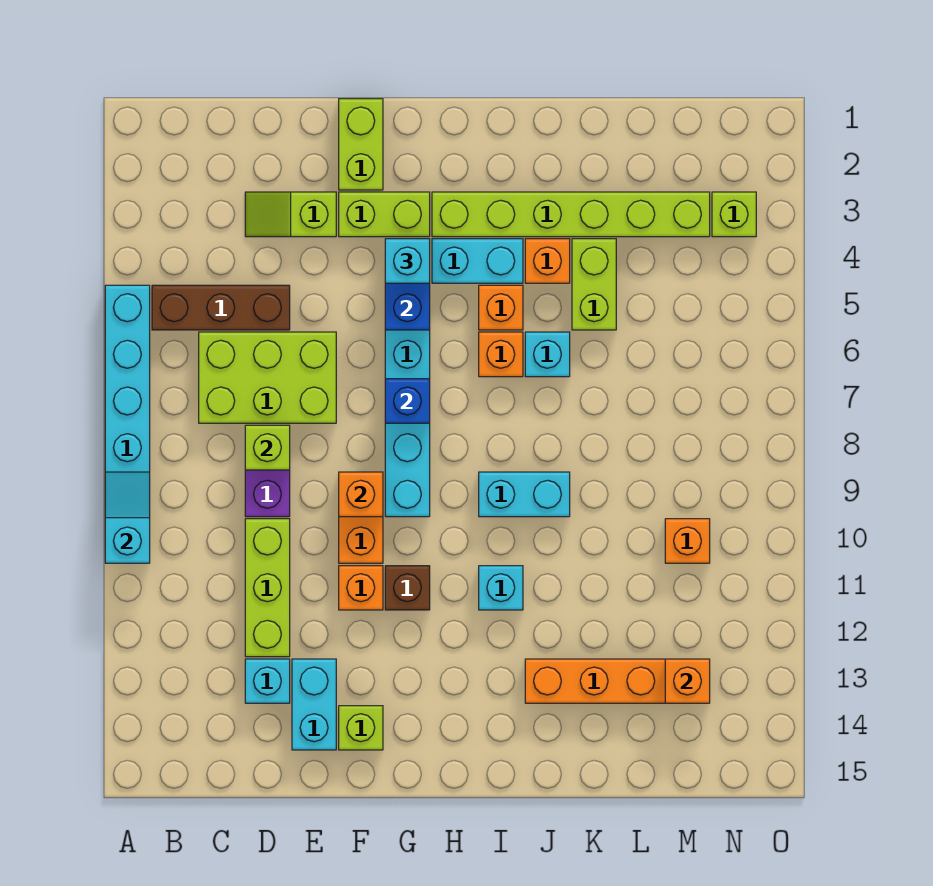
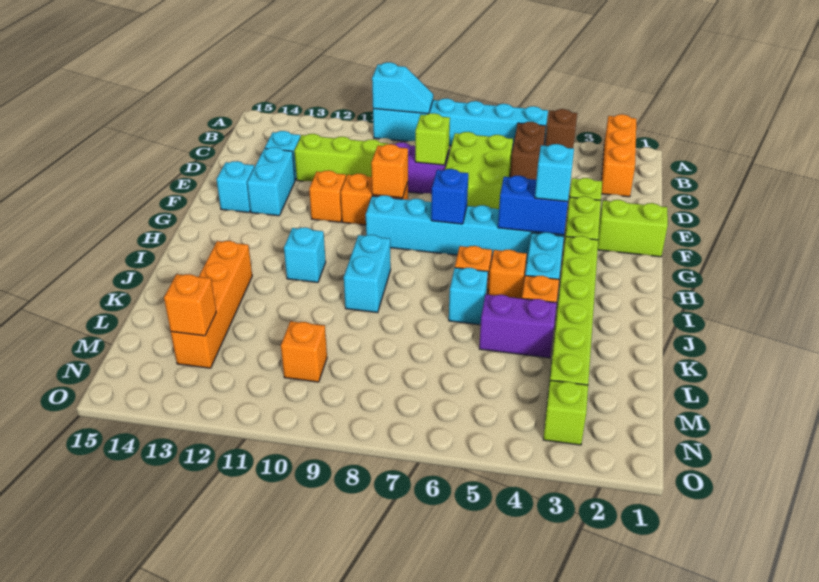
none -> orange 1x3 brick [601,114,636,197]
brown 1x3 brick [152,285,290,330] -> brown 1x2 brick [510,122,546,180]
cyan 1x2 brick [292,659,336,750] -> cyan 1x2 brick turned to [247,147,295,216]
lime 1x1 brick [339,706,383,750] -> cyan 1x1 brick [216,161,254,212]
brown 1x1 brick [385,566,430,610] -> brown 1x1 brick moved to [545,109,577,148]
lime 1x2 brick [572,239,616,330] -> purple 1x2 brick [479,294,557,358]

